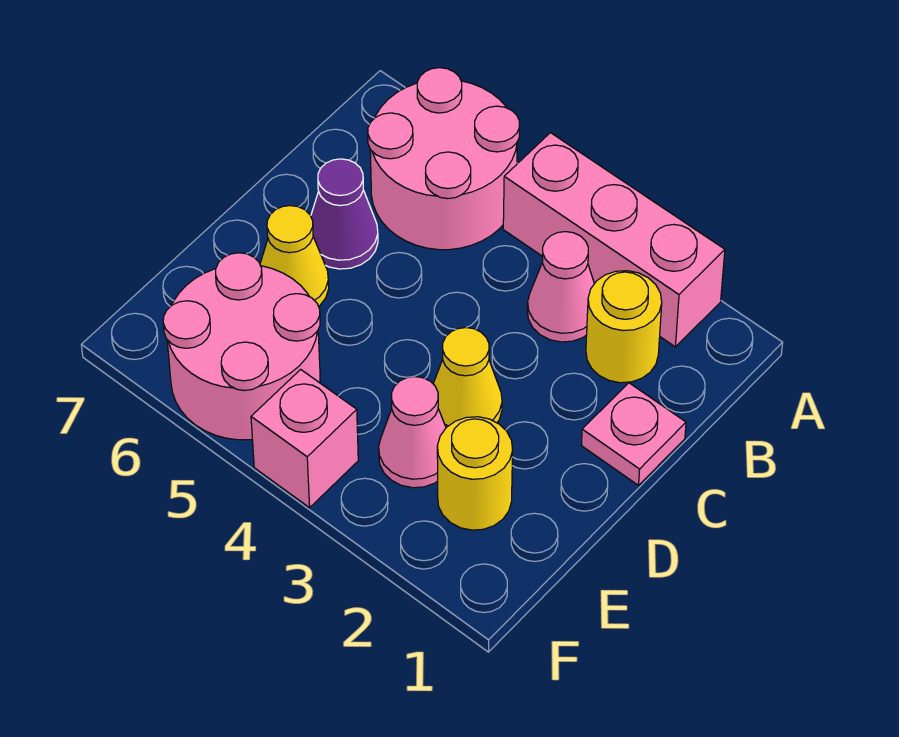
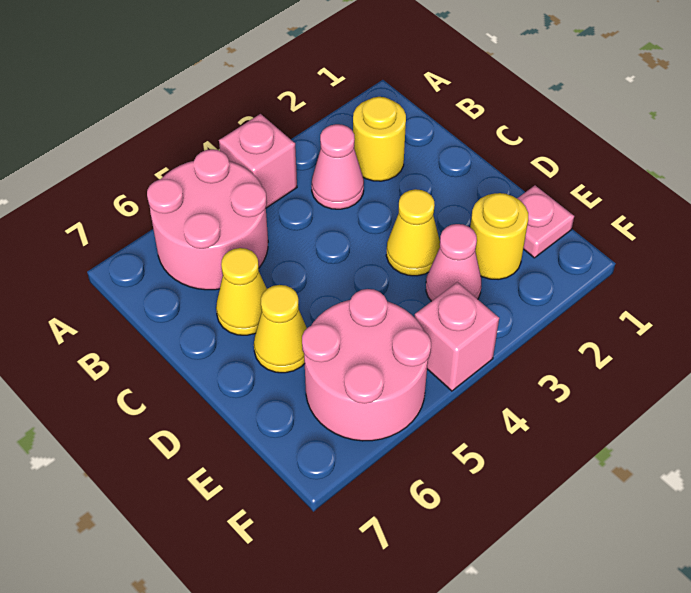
pink 1x3 brick [503,133,725,347] -> pink 1x1 brick [219,114,297,208]
pink 1x1 plate [581,383,686,485] -> pink 1x1 plate moved to [517,186,574,258]
purple 1x1 cone [311,159,378,269] -> yellow 1x1 cone [216,248,267,335]

